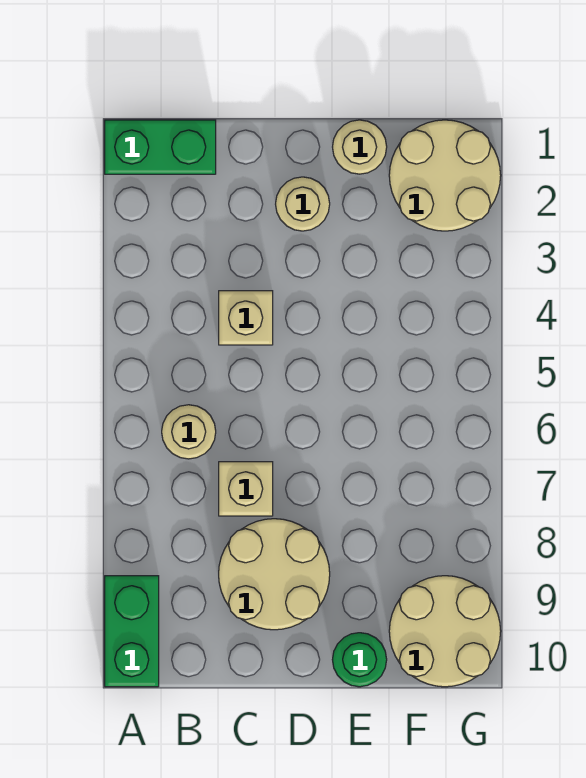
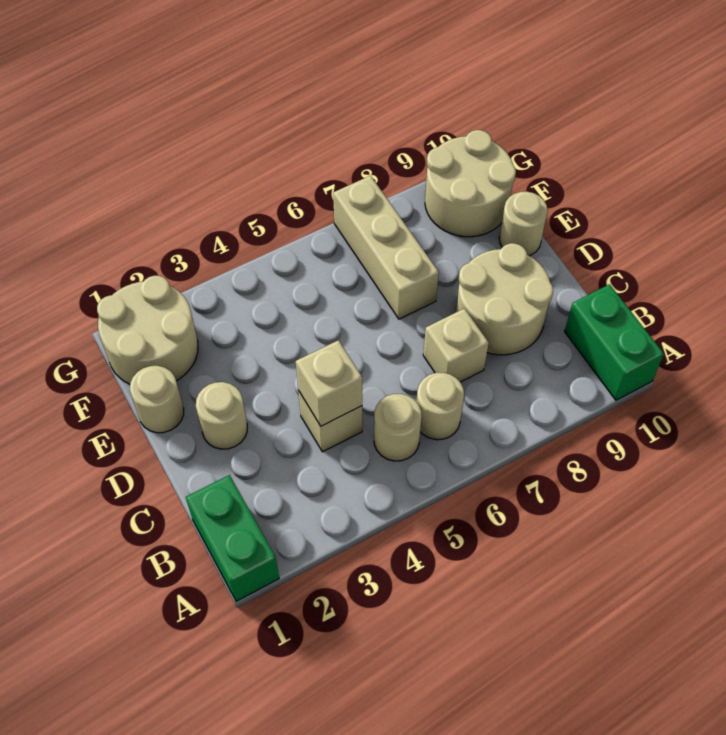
green 1x2 brick [105,576,159,687] -> green 1x2 brick turned to [565,284,664,400]
none -> tan 1x1 round brick [374,394,422,461]
none -> tan 1x1 brick [296,340,362,426]
none -> tan 1x3 brick [333,176,439,319]
green 1x1 round brick [332,633,387,687] -> tan 1x1 round brick [499,192,548,256]

